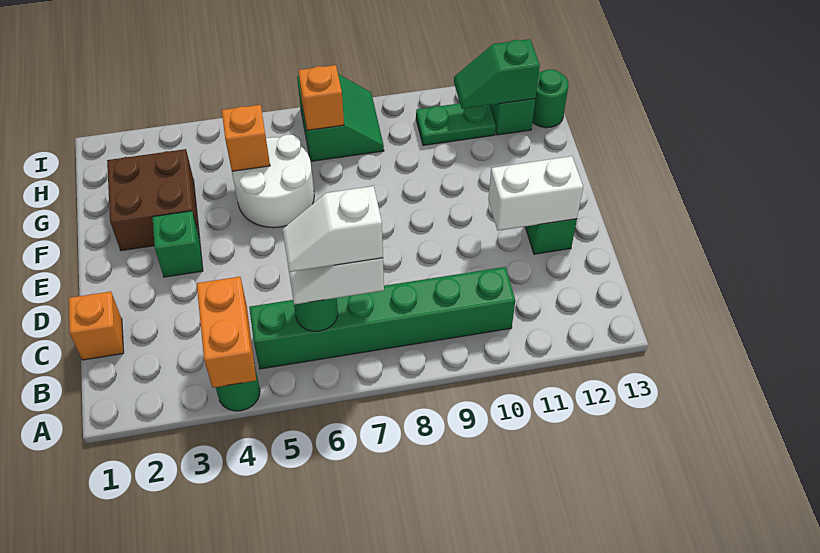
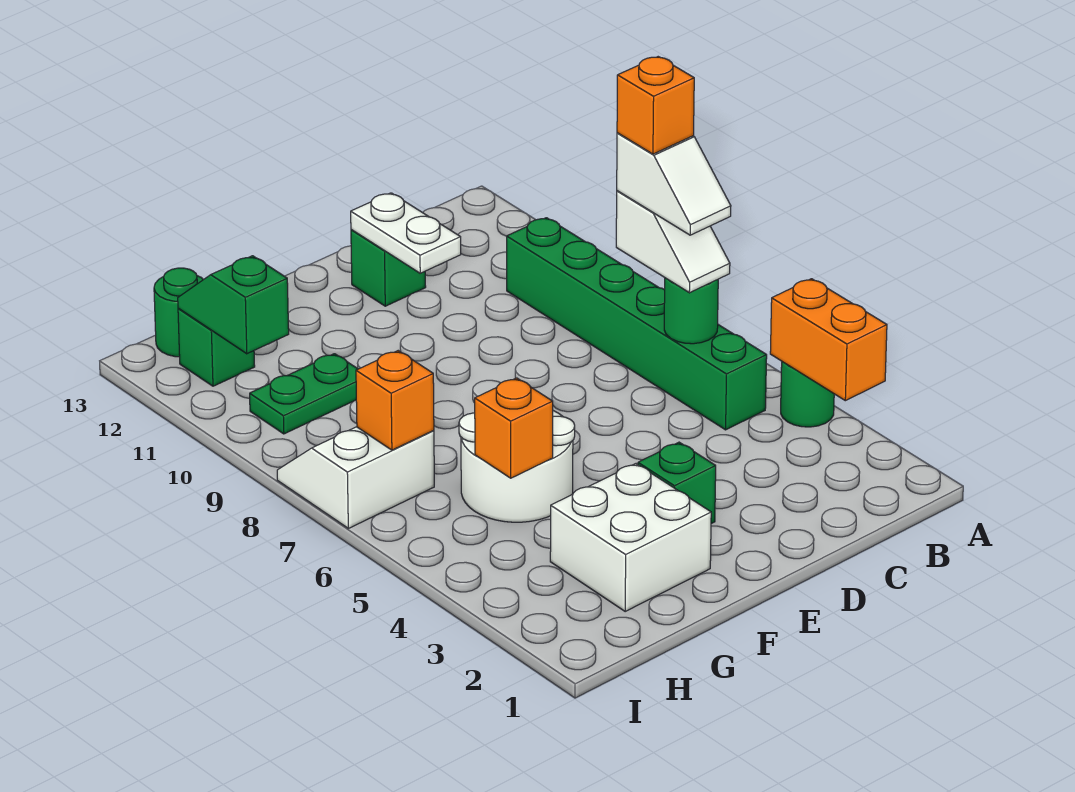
orange 1x2 brick [197,277,256,388] -> orange 1x2 brick turned to [770,279,887,401]
orange 1x1 brick [69,291,124,360] -> orange 1x1 brick moved to [617,57,694,154]
white 1x2 brick [488,156,583,231] -> white 1x2 plate [351,193,461,273]
brown 2x2 brick [107,149,200,251] -> white 2x2 brick [550,464,711,611]
green 2x2 slope [297,74,384,161] -> white 2x2 slope [277,427,434,528]
green 1x2 plate [416,103,496,146] -> green 1x2 plate turned to [250,354,358,434]
green 1x2 slope [454,39,540,109] -> green 1x2 slope turned to [178,256,289,354]

